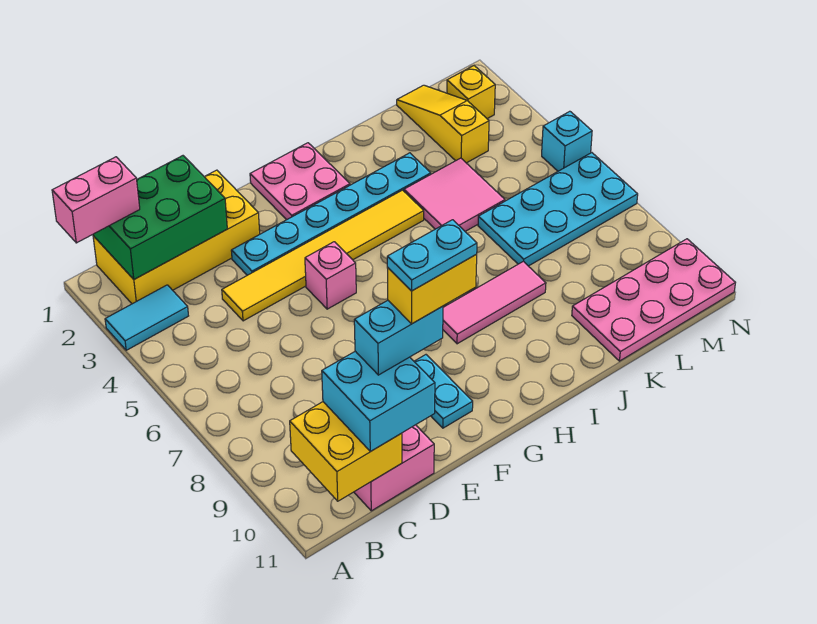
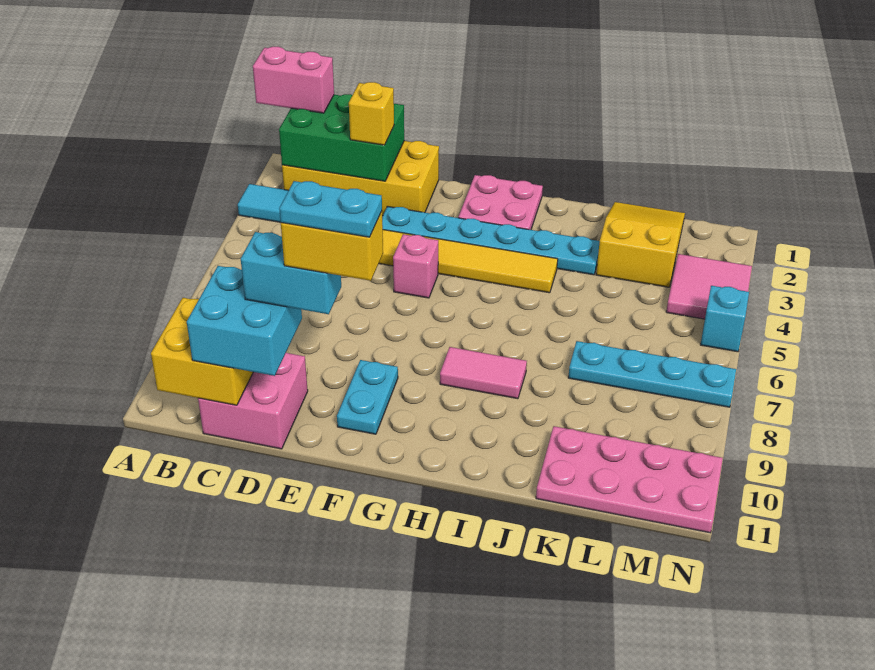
pink 1x3 tile [443,261,546,344] -> pink 1x2 tile [440,347,527,399]
pink 2x2 tile [404,158,505,231] -> pink 2x2 tile moved to [666,254,752,319]
cyan 2x4 plate [478,153,638,266] -> cyan 1x4 plate [568,341,736,407]
yellow 1x3 slope [397,85,489,163] -> yellow 2x3 slope [596,202,685,287]
yellow 1x1 brick [447,66,495,119] -> yellow 1x1 brick moved to [349,82,394,145]

